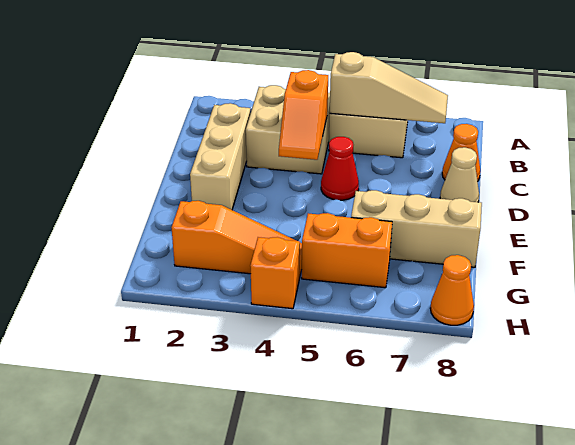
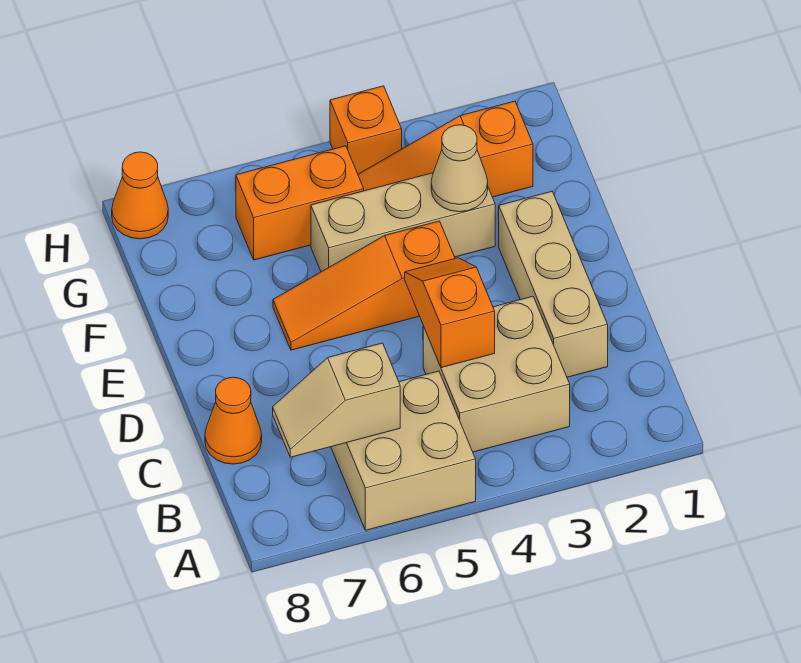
tan 1x3 slope [330,52,448,123] -> tan 1x2 slope [273,343,400,457]
red 1x1 cone [321,137,359,200] -> none
tan 1x1 cone [440,147,479,202] -> tan 1x1 cone moved to [431,125,488,212]
none -> orange 1x3 slope [273,221,455,350]
tan 1x3 brick [351,190,482,267] -> tan 1x3 brick moved to [311,173,495,272]

